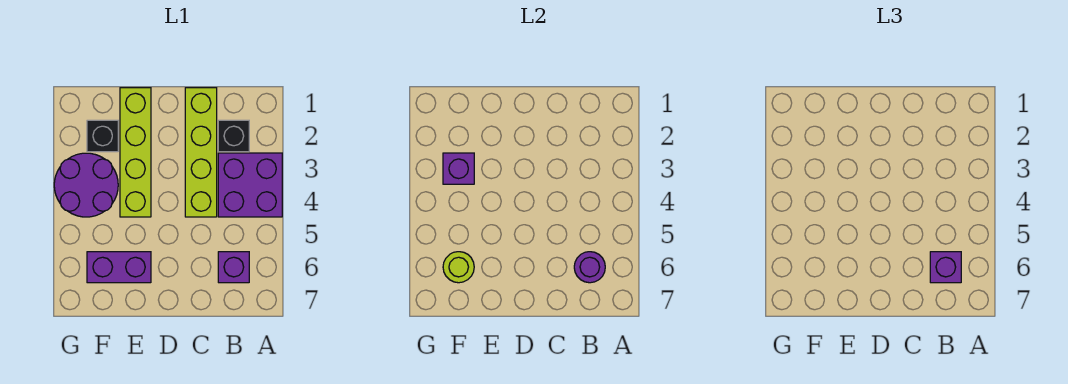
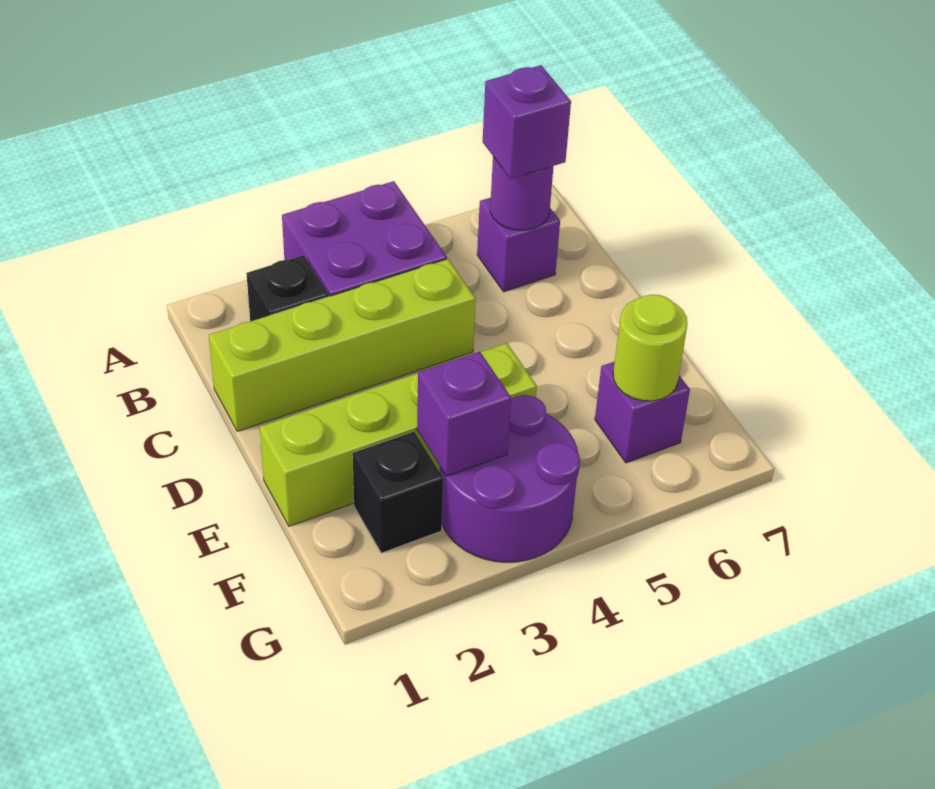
purple 1x2 brick [87,252,151,283] -> purple 1x1 brick [595,361,690,463]

